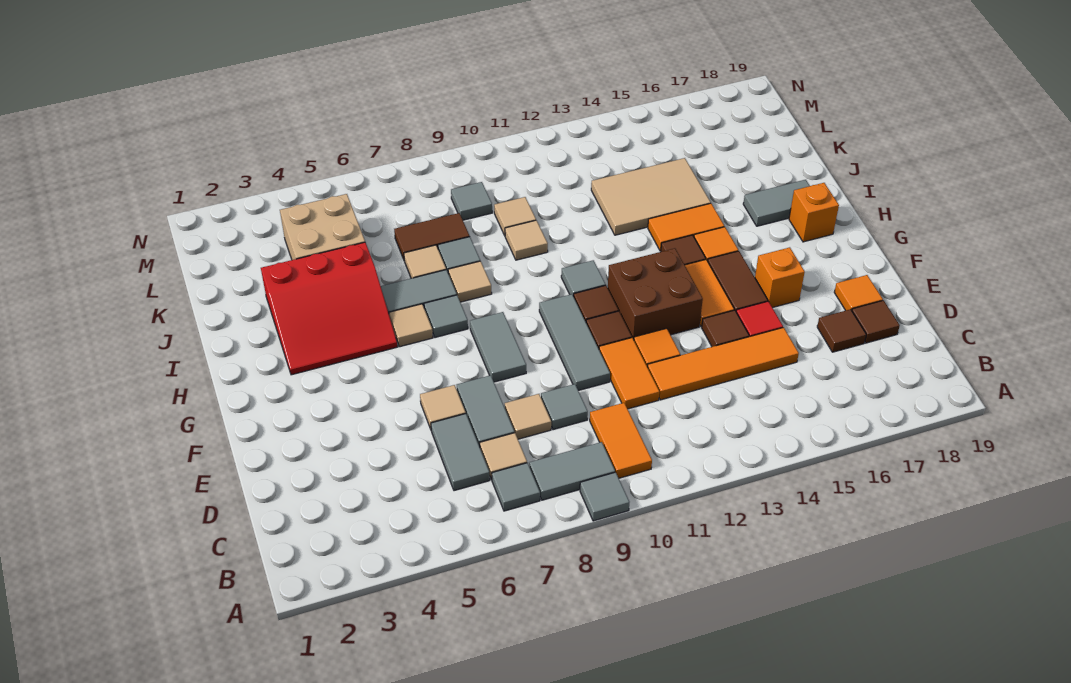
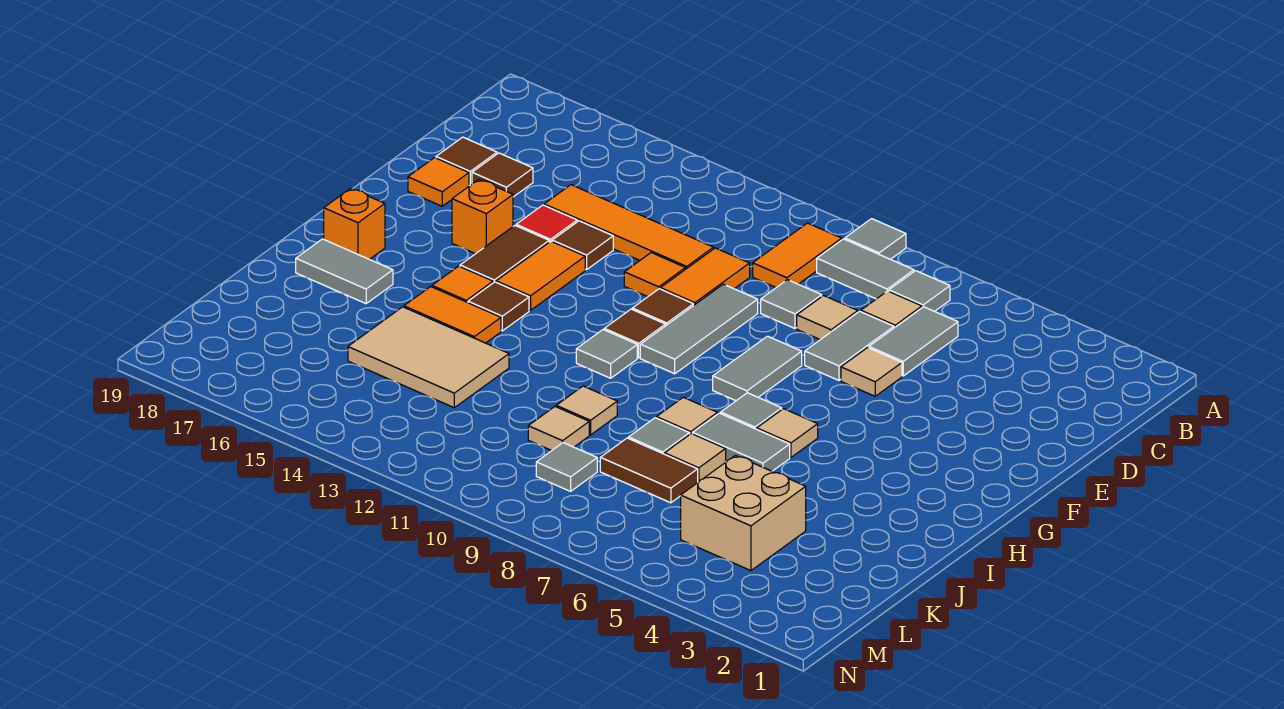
brown 2x2 brick [608,248,703,340] -> none
red 3x3 slope [261,242,397,375] -> none

